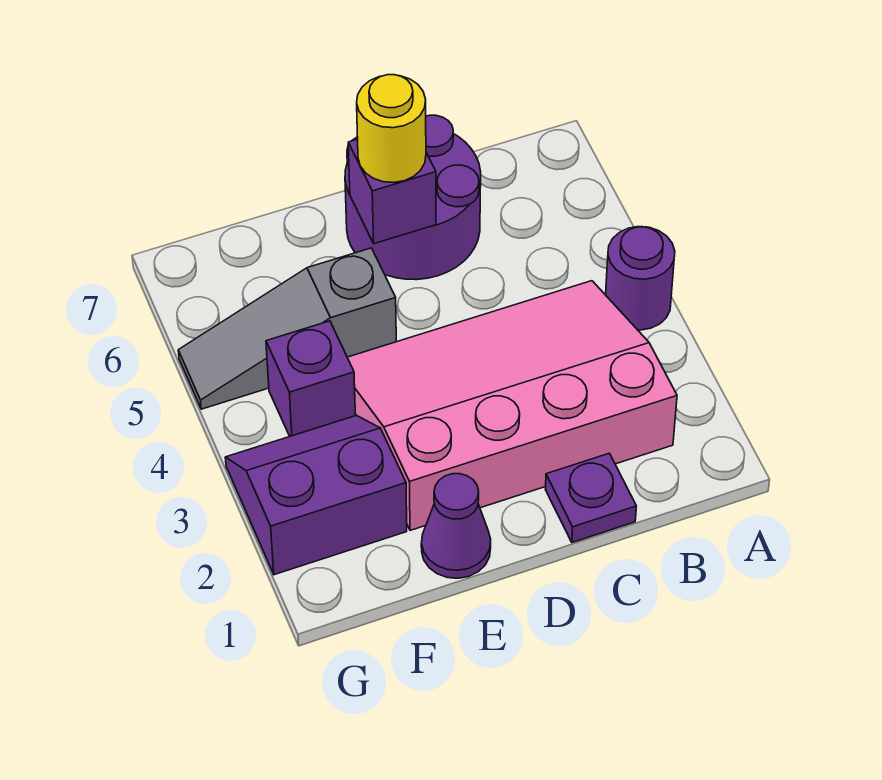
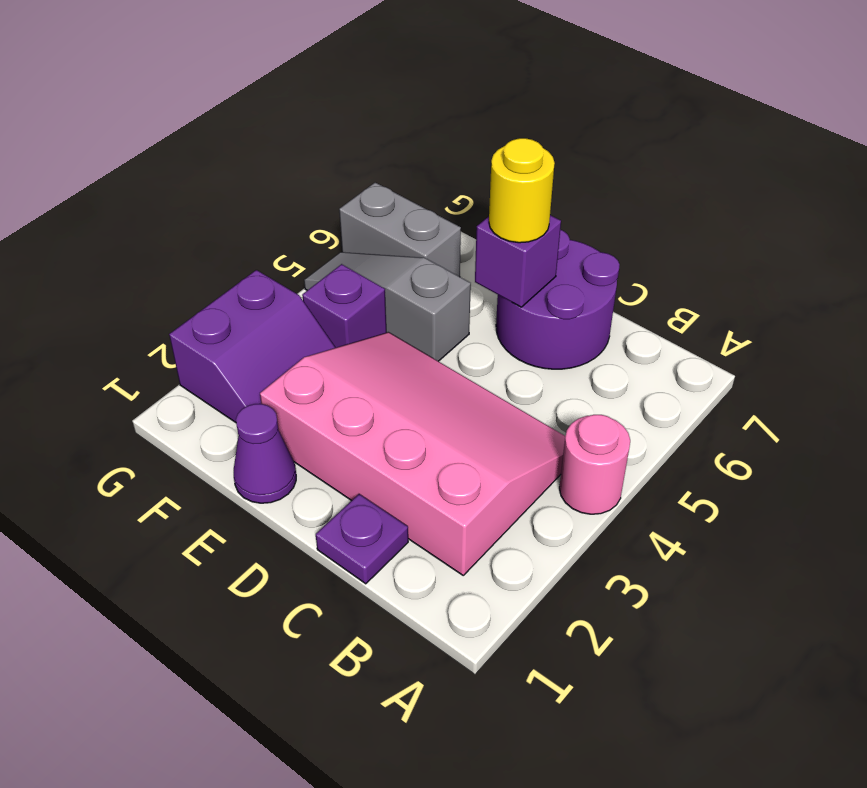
purple 1x1 round brick [606,227,675,330] -> pink 1x1 round brick [559,415,630,514]
purple 2x2 slope [225,415,407,575] -> purple 2x2 slope turned to [169,270,335,422]
none -> grey 1x2 brick [339,182,461,277]

